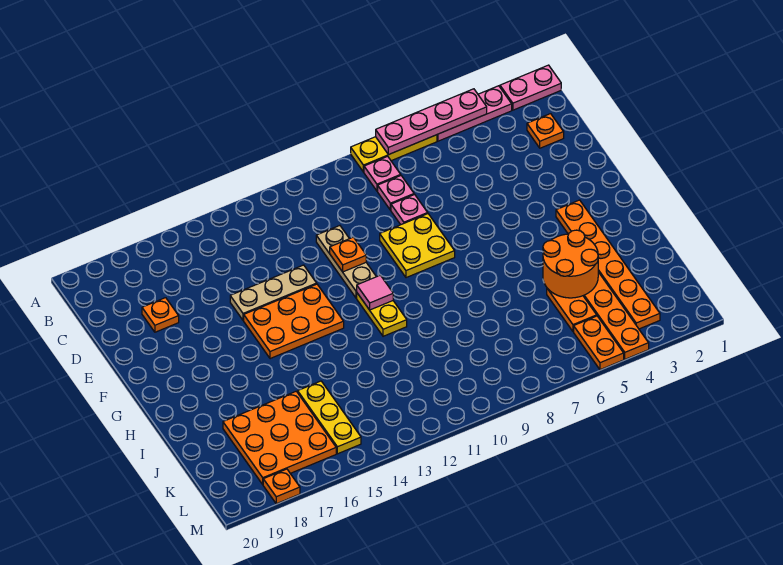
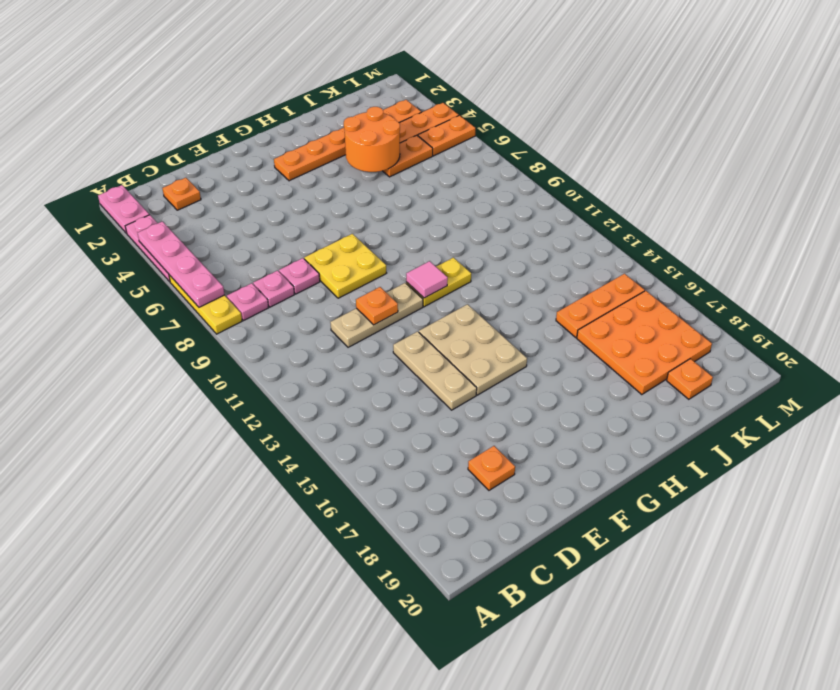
orange 2x3 plate [244,284,344,359] -> tan 2x3 plate [419,304,527,395]
yellow 1x3 plate [298,381,361,454] -> orange 1x3 plate [556,274,645,337]
orange 1x1 plate [263,469,300,504] -> orange 1x1 plate moved to [667,359,713,399]

